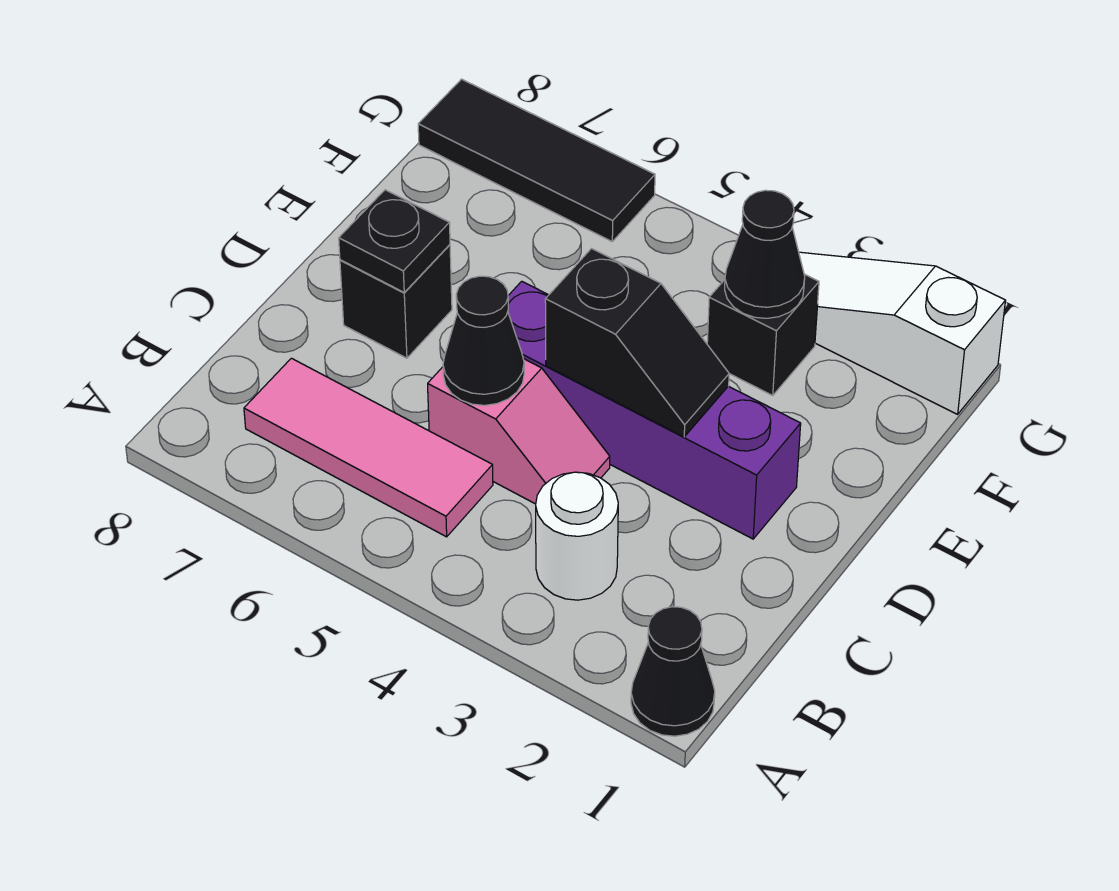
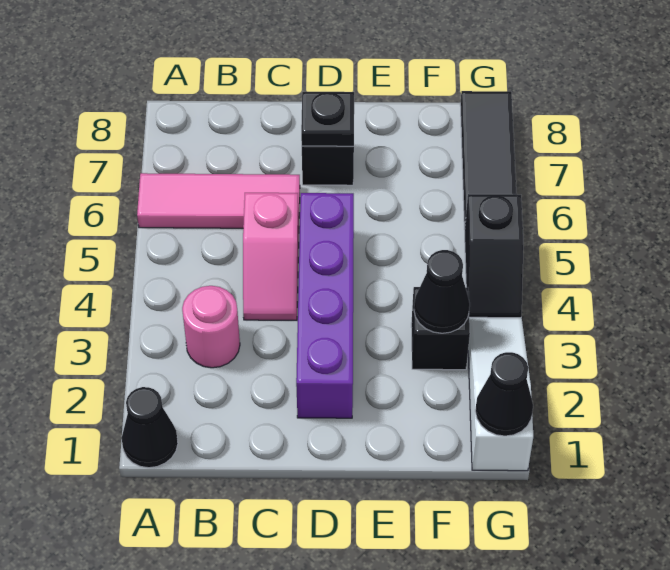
white 1x1 round brick [536,472,618,600] -> pink 1x1 round brick [182,286,240,368]
pink 1x3 tile [244,358,493,537] -> pink 1x3 tile turned to [137,173,300,228]
black 1x1 cone [443,276,524,405] -> black 1x1 cone moved to [475,352,533,436]
black 1x2 slope [545,249,729,437] -> black 1x2 slope moved to [465,194,523,318]

